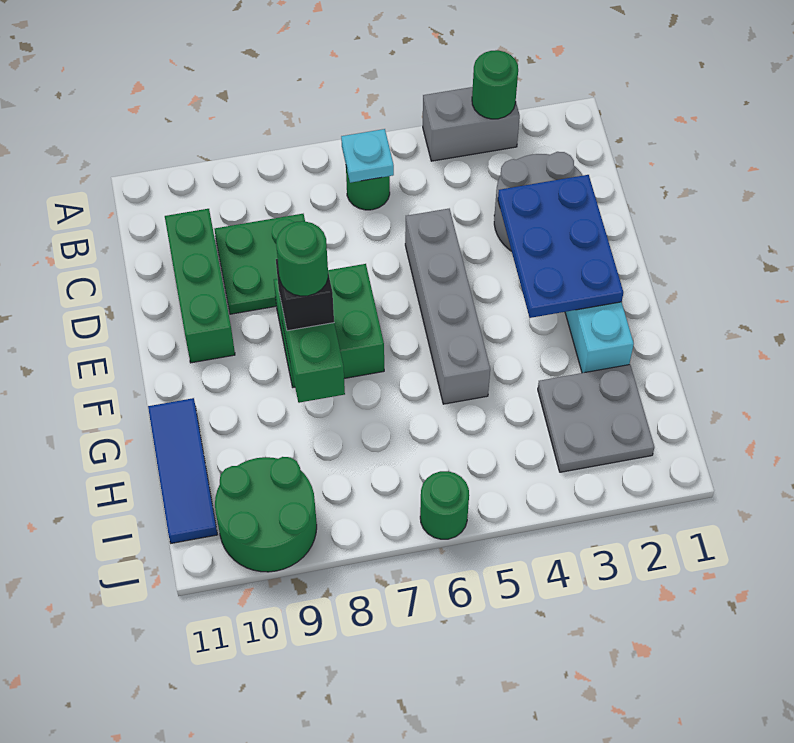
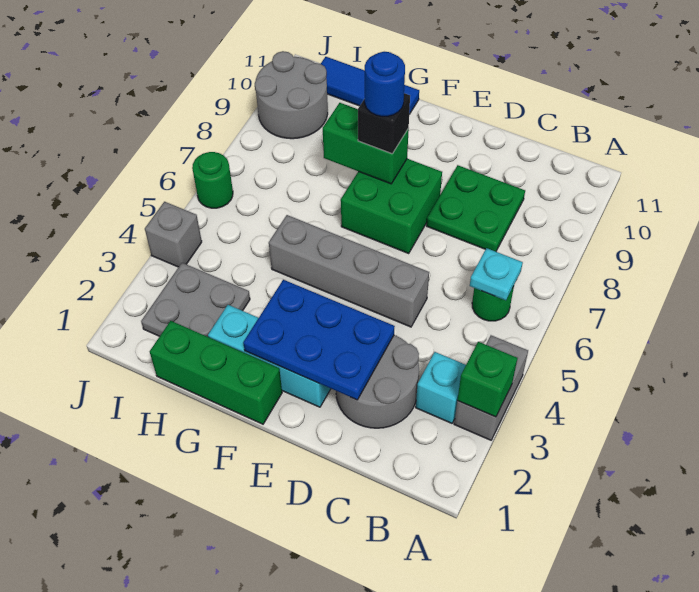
green 1x1 round brick [472,50,518,119] -> green 1x1 brick [457,342,517,417]
none -> cyan 1x1 brick [416,352,466,423]
green 1x3 brick [165,209,235,363] -> green 1x3 brick moved to [150,321,282,424]
green 1x1 round brick [276,221,328,296] -> blue 1x1 round brick [365,52,405,116]
green 2x2 round brick [215,457,317,572] -> grey 2x2 round brick [255,51,328,139]
none -> grey 1x1 brick [145,202,202,267]

